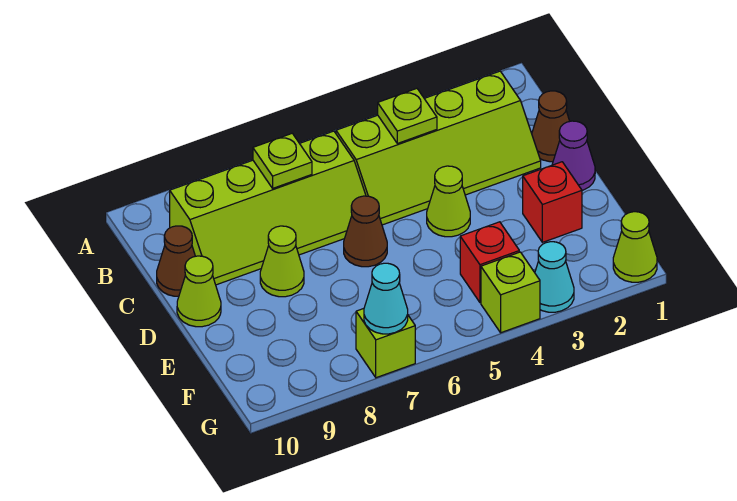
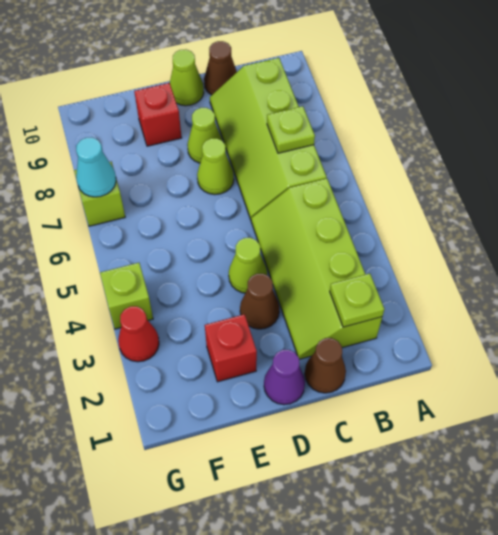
lime 1x1 plate [378,89,437,143] -> lime 1x1 plate moved to [330,273,384,327]
brown 1x1 cone [344,196,387,267] -> brown 1x1 cone moved to [240,274,279,329]
red 1x1 brick [460,222,519,303] -> red 1x1 brick moved to [134,83,182,146]
lime 1x1 cone [613,212,657,282] -> lime 1x1 cone moved to [197,138,234,195]
cyan 1x1 cone [535,242,574,312] -> red 1x1 cone [118,306,159,362]

